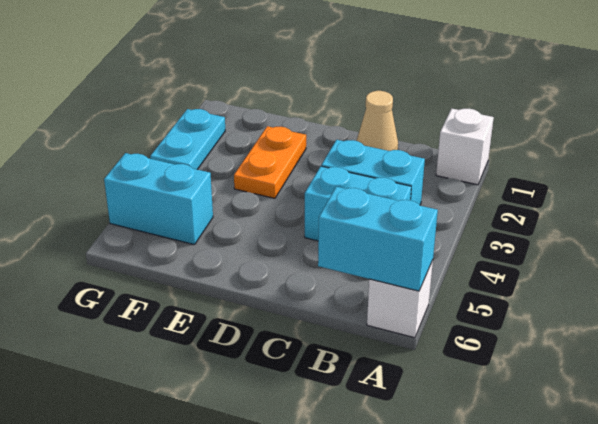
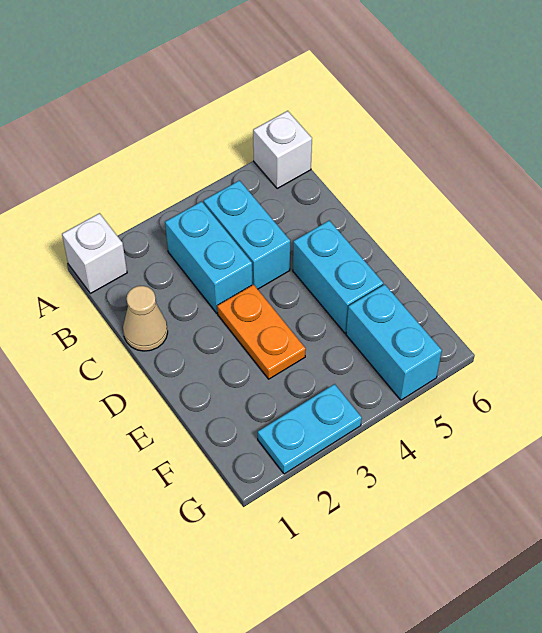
cyan 1x2 brick [318,187,438,291] -> cyan 1x2 brick moved to [293,220,383,333]
orange 1x2 plate [234,126,306,198] -> orange 1x2 plate turned to [217,285,306,379]

